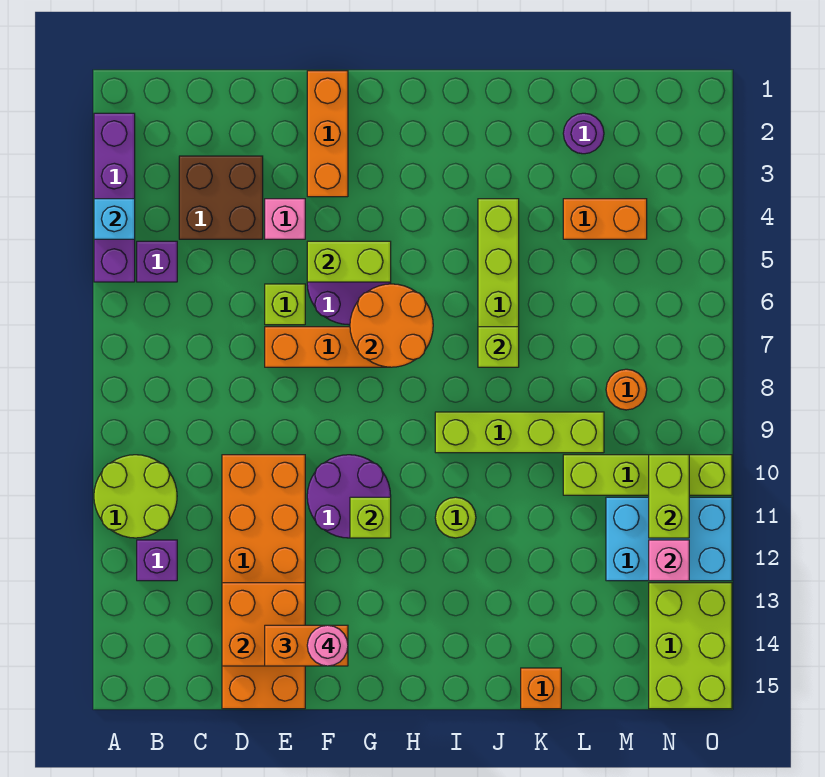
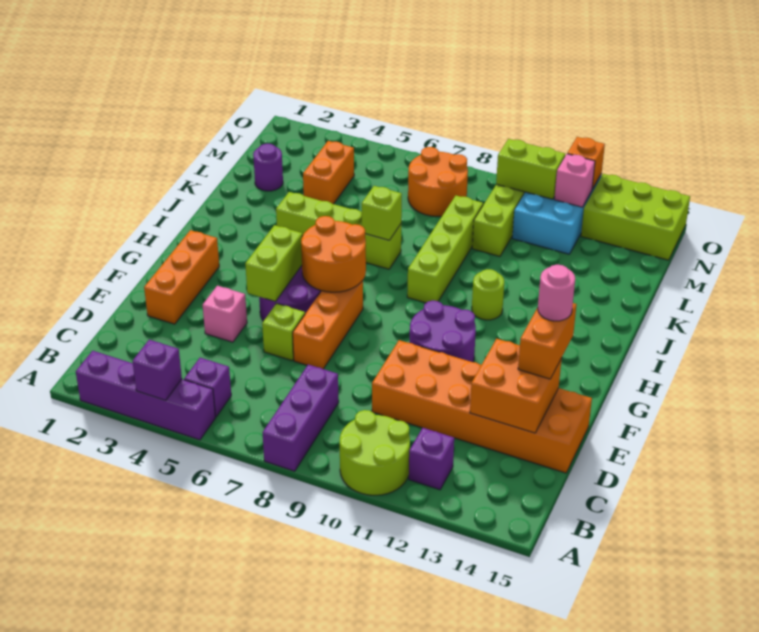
cyan 1x1 brick [94,199,135,239] -> purple 1x1 brick [132,340,182,400]
none -> purple 1x3 brick [263,365,339,471]
brown 2x2 brick [179,156,263,239] -> none
orange 1x3 brick [307,71,348,197] -> orange 1x3 brick turned to [144,230,219,324]
lime 1x1 brick [350,497,391,538] -> none
orange 1x1 brick [521,668,561,709] -> orange 1x1 brick moved to [567,137,605,189]
orange 1x1 round brick [606,369,647,410] -> orange 2x2 round brick [408,147,468,216]

